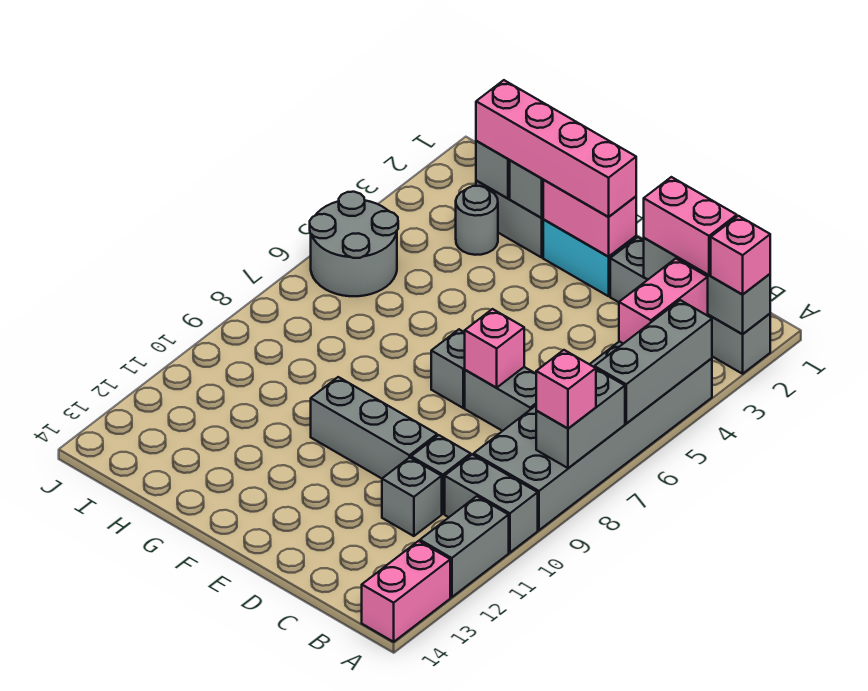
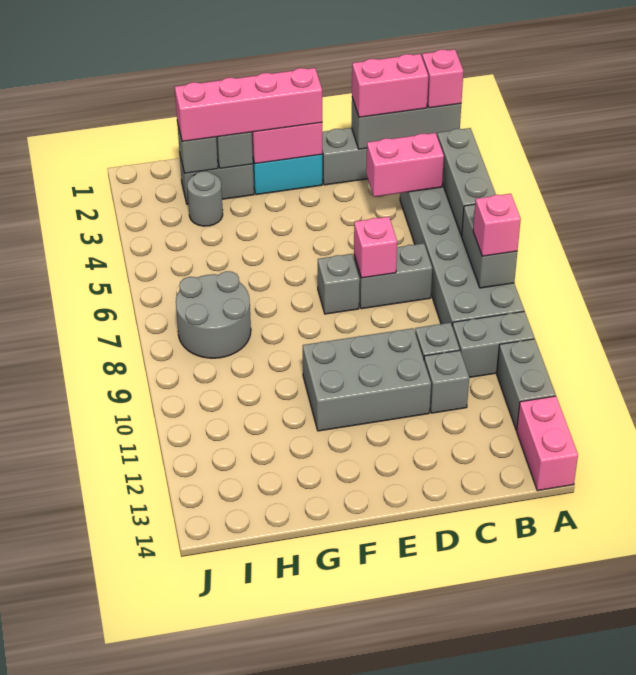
pink 1x2 brick [619,259,708,344] -> pink 1x2 brick turned to [366,133,444,197]
grey 1x3 brick [311,377,437,478] -> grey 2x3 brick [303,328,431,431]
grey 2x2 round brick [310,192,398,296] -> grey 2x2 round brick moved to [176,271,251,358]

